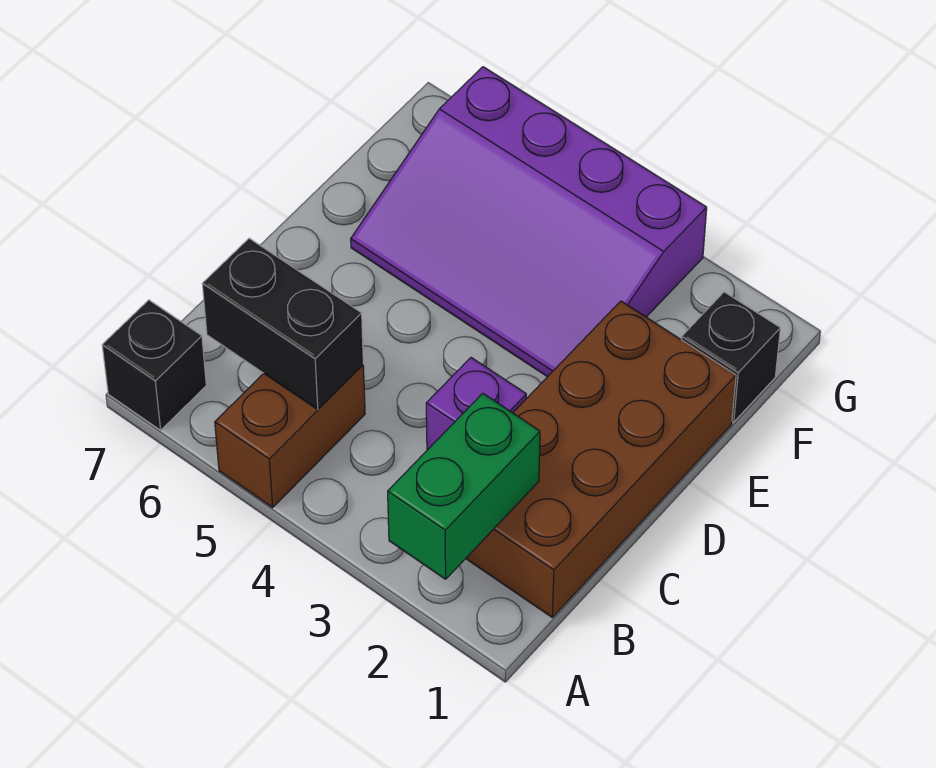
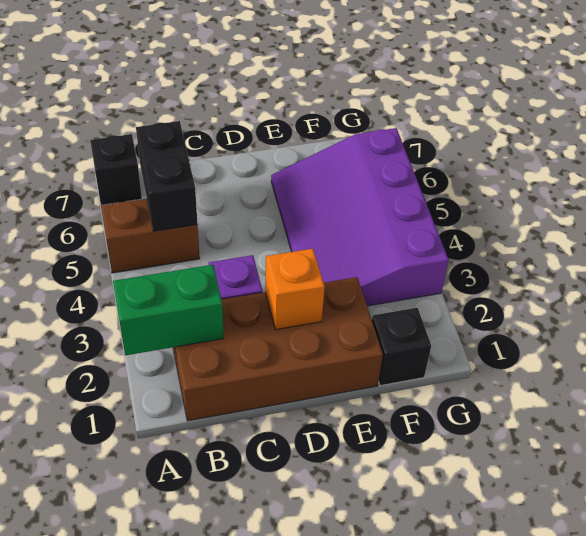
none -> orange 1x1 brick [265,249,325,329]

